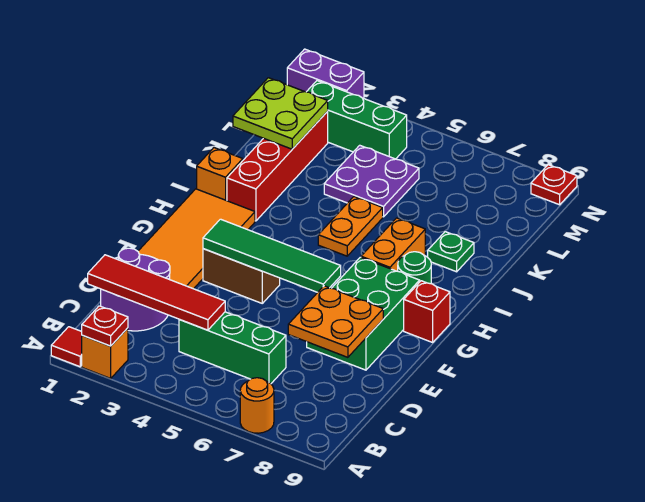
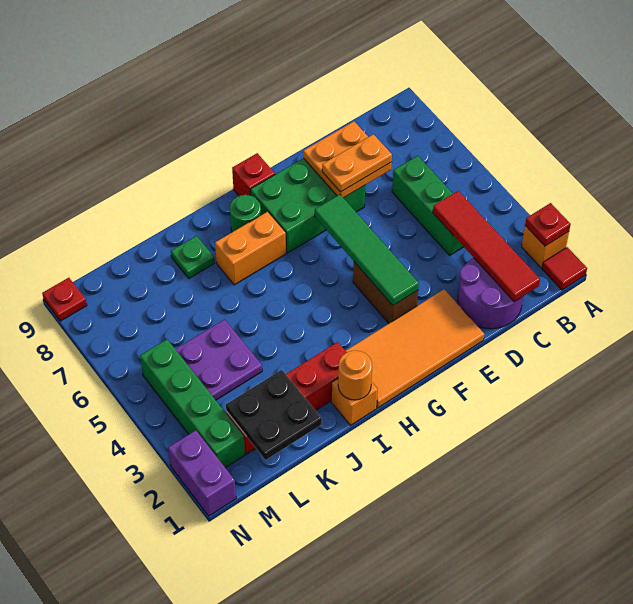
orange 1x1 round brick [240,378,274,433] -> orange 1x1 round brick moved to [338,350,372,400]
orange 1x2 plate [318,197,383,256] -> orange 1x2 plate moved to [322,134,392,192]
lime 2x2 plate [233,78,328,149] -> black 2x2 plate [226,370,322,460]
green 1x3 brick [307,81,407,159] -> green 1x4 brick [140,339,245,468]

